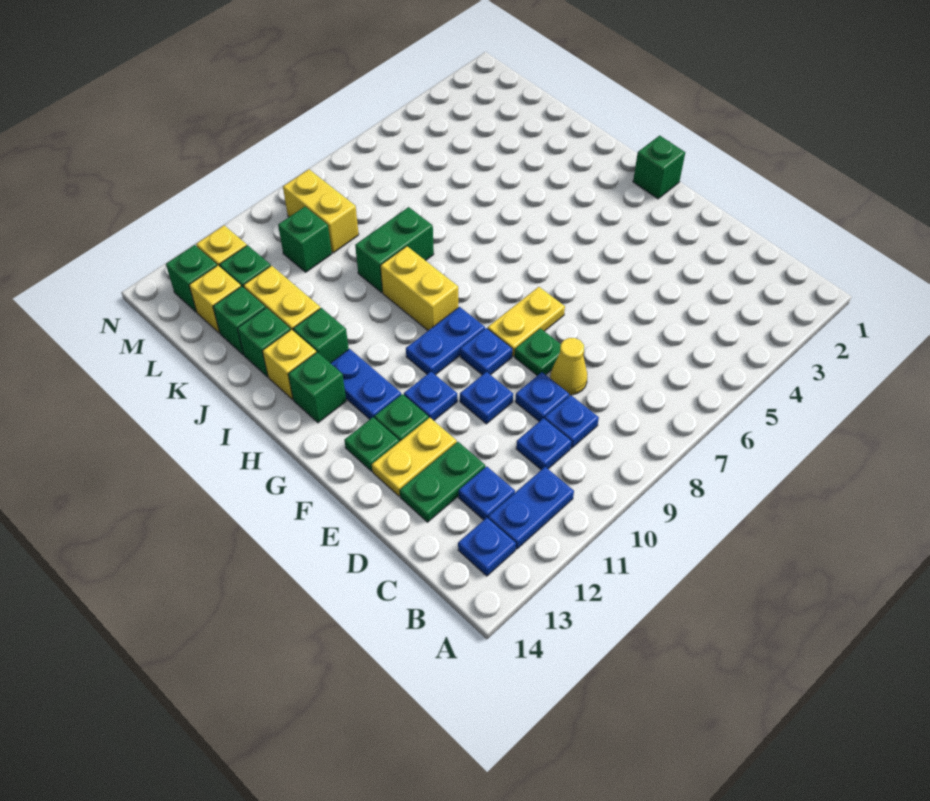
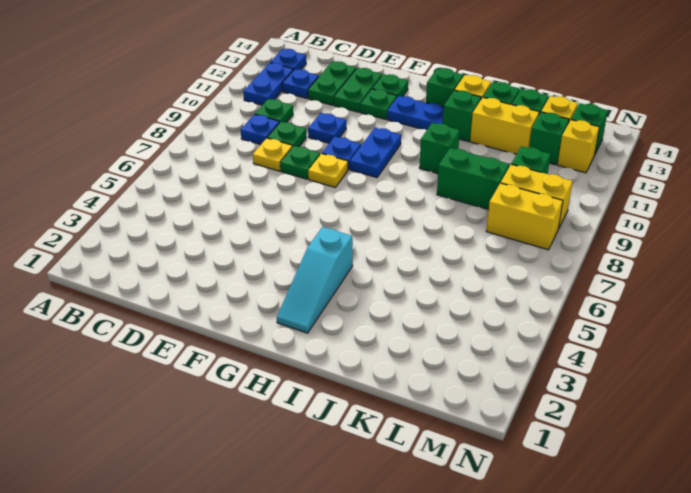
blue 1x1 plate [516,418,572,470] -> green 1x1 plate [255,99,293,123]
yellow 1x1 cone [550,338,587,395] -> yellow 1x1 plate [253,138,292,171]
blue 1x1 plate [515,372,569,421] -> green 1x1 plate [267,122,306,147]
yellow 1x2 plate [372,418,457,496] -> green 1x2 plate [334,68,382,112]
yellow 1x2 plate [488,287,565,356] -> yellow 1x1 plate [308,154,348,188]
blue 1x1 plate [404,372,457,421] -> none
green 1x1 brick [633,136,685,199] -> green 1x1 brick moved to [419,123,460,174]
none -> cyan 1x3 slope [277,227,353,333]
yellow 1x2 brick [380,246,458,331] -> yellow 1x2 brick moved to [486,183,563,250]
green 1x2 brick [355,207,434,292] -> green 1x2 brick turned to [437,148,509,210]

